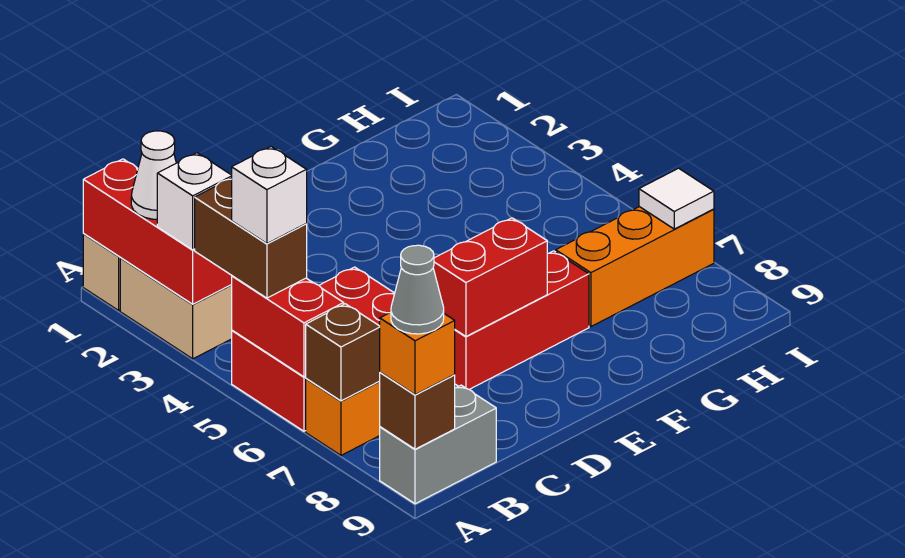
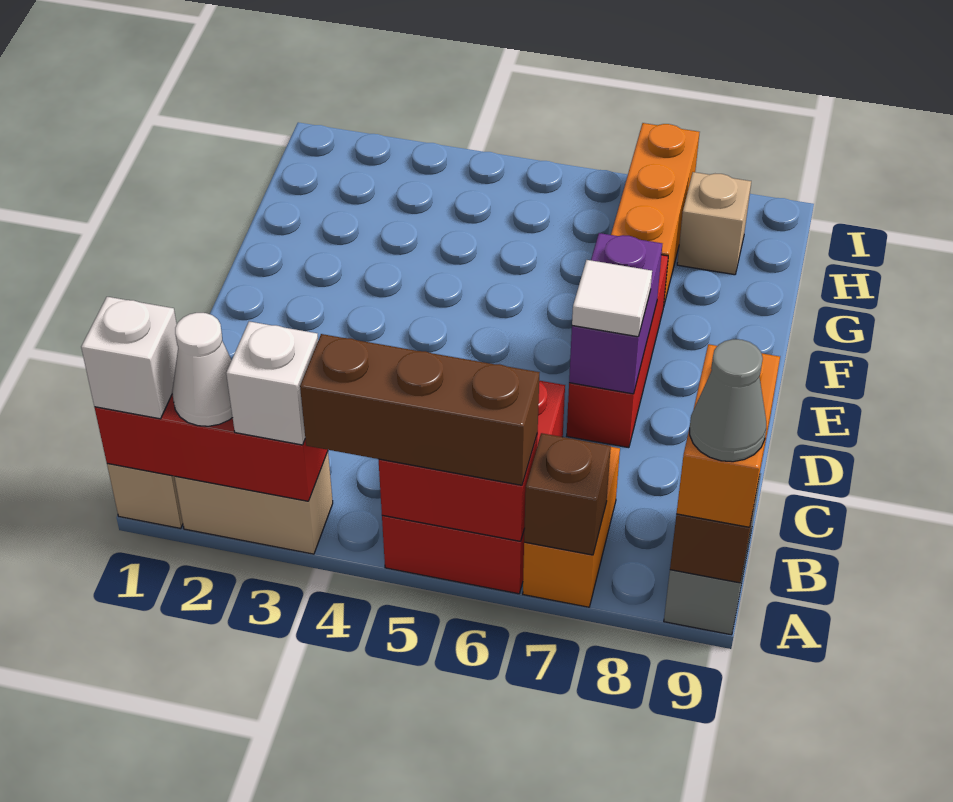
brown 1x2 brick [195,178,307,298] -> brown 1x3 brick [300,334,540,485]
white 1x1 brick [232,147,307,244] -> white 1x1 brick moved to [81,297,178,419]
orange 1x1 brick [380,312,455,395] -> orange 1x2 brick [677,344,780,527]
red 1x2 brick [433,218,547,336] -> purple 1x2 brick [569,233,662,394]
none -> tan 1x1 brick [677,172,751,275]
white 1x1 tile [639,168,714,229] -> white 1x1 tile moved to [572,260,652,337]

